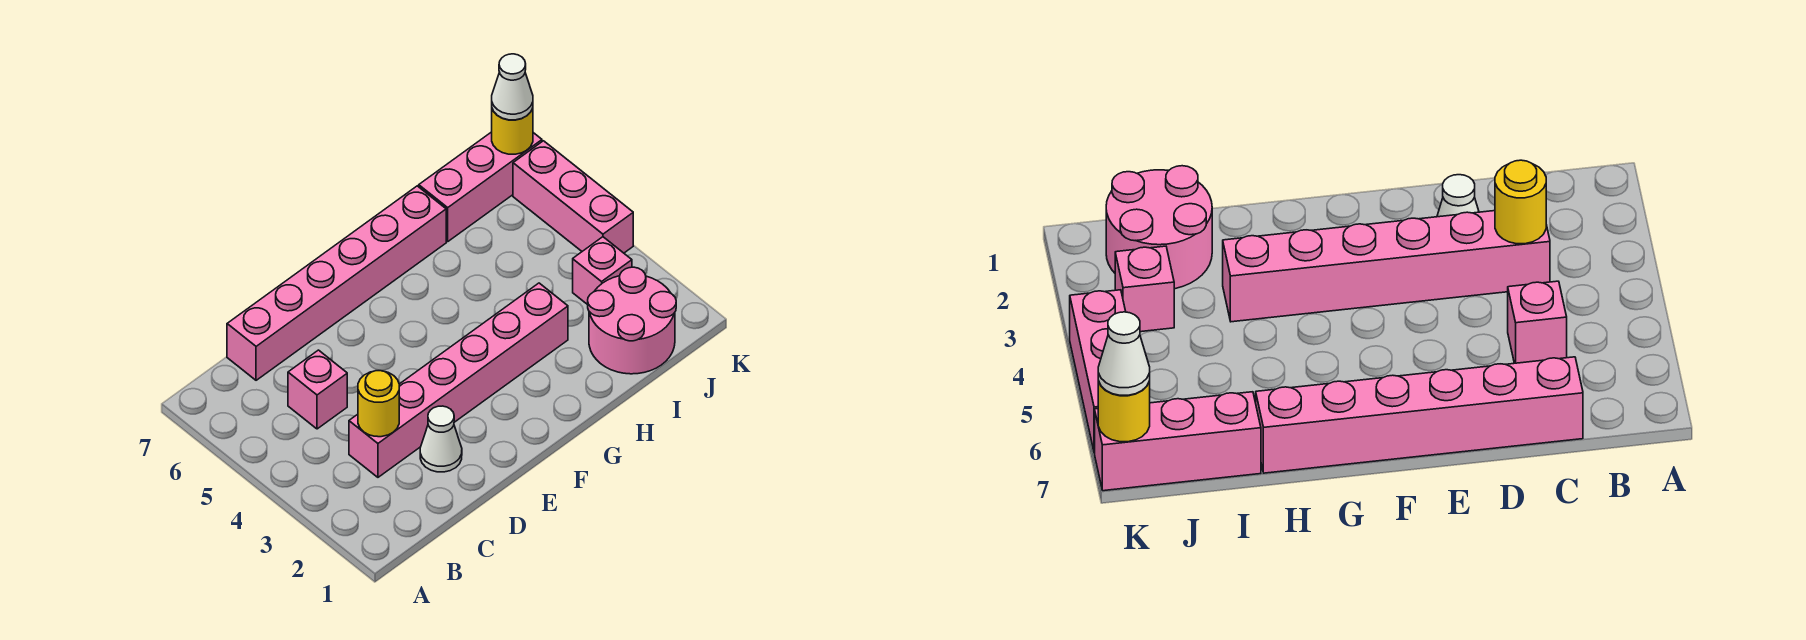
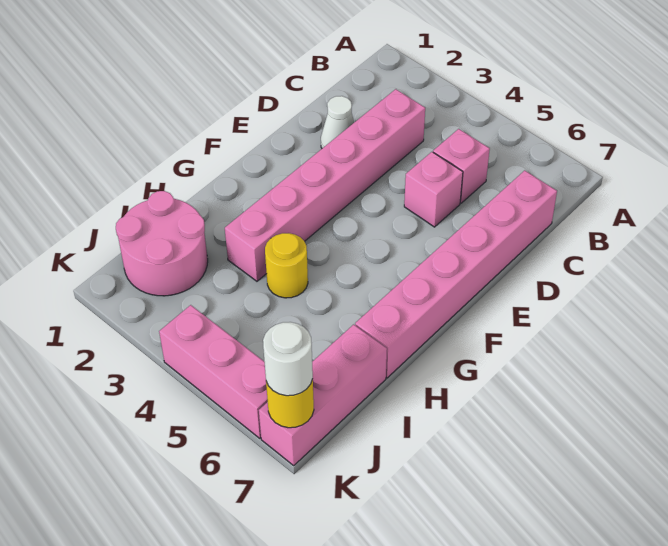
yellow 1x1 round brick [358,371,399,437] -> yellow 1x1 round brick moved to [265,233,308,298]
pink 1x1 brick [573,237,632,305] -> pink 1x1 brick moved to [404,152,463,227]
white 1x1 cone [492,54,533,120] -> white 1x1 round brick [263,322,313,396]

